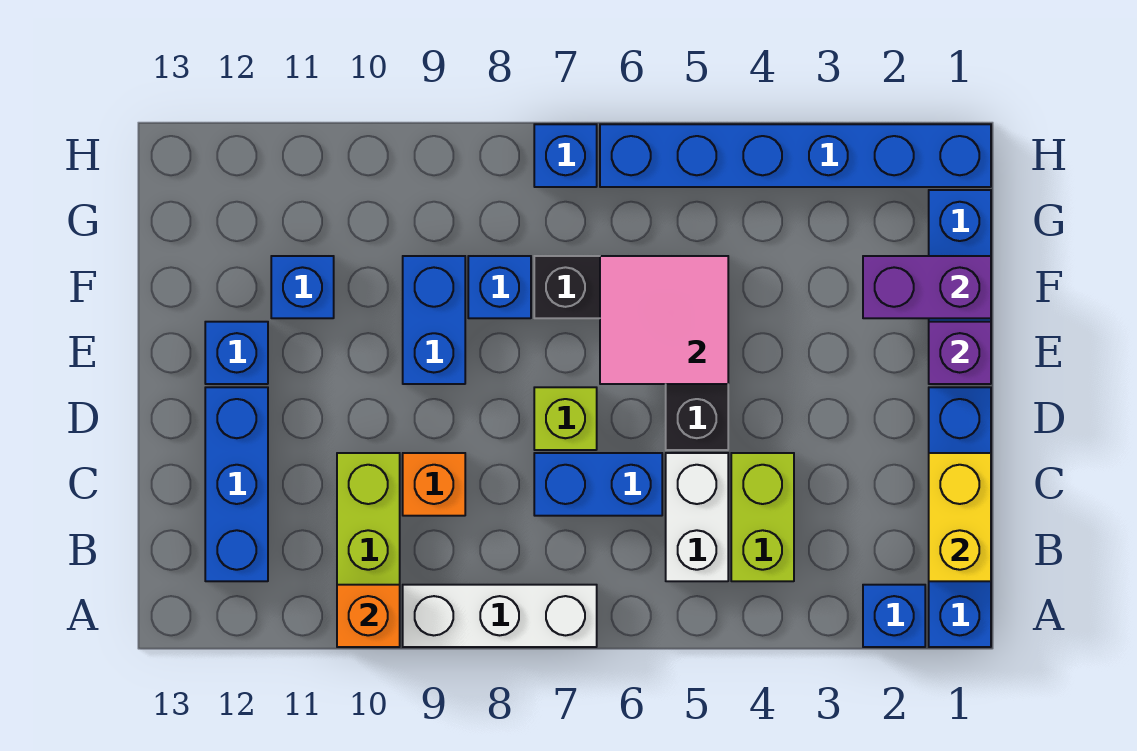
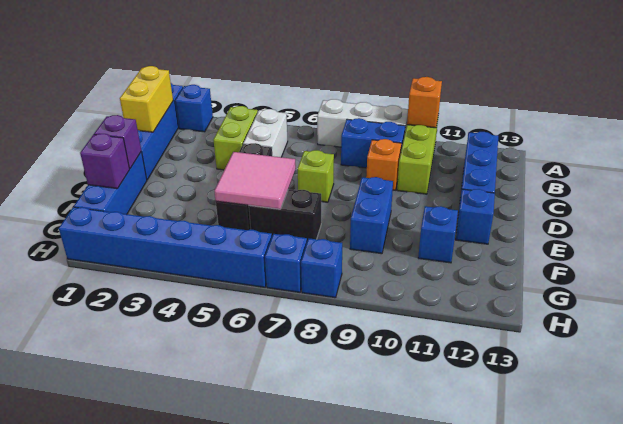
blue 1x2 brick [534,453,662,516] -> blue 1x2 brick moved to [341,118,405,168]
purple 1x2 brick [863,256,991,318] -> purple 1x1 brick [80,134,130,189]
blue 1x1 brick [468,256,531,318] -> blue 1x1 brick moved to [301,238,342,298]

